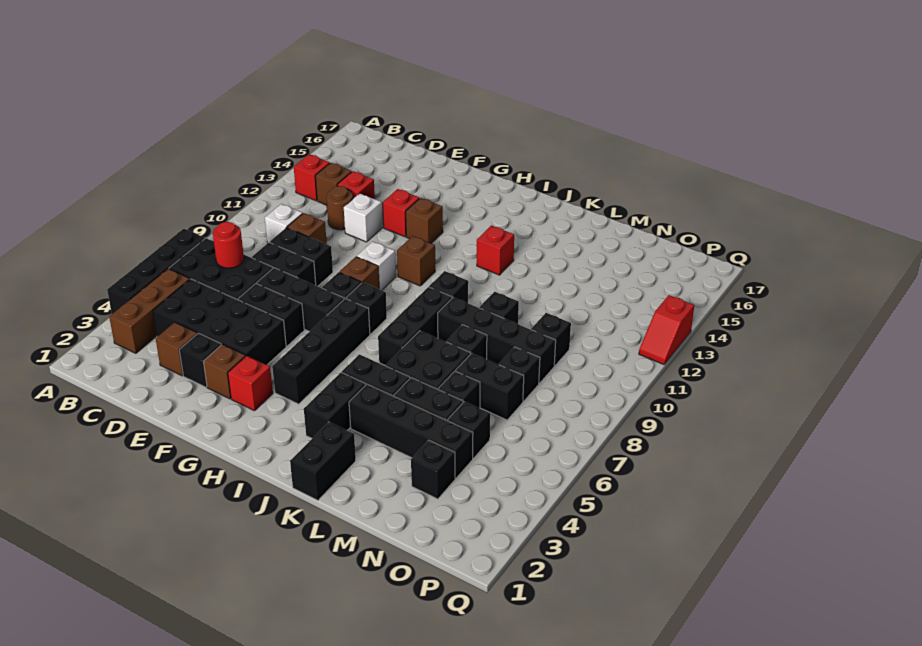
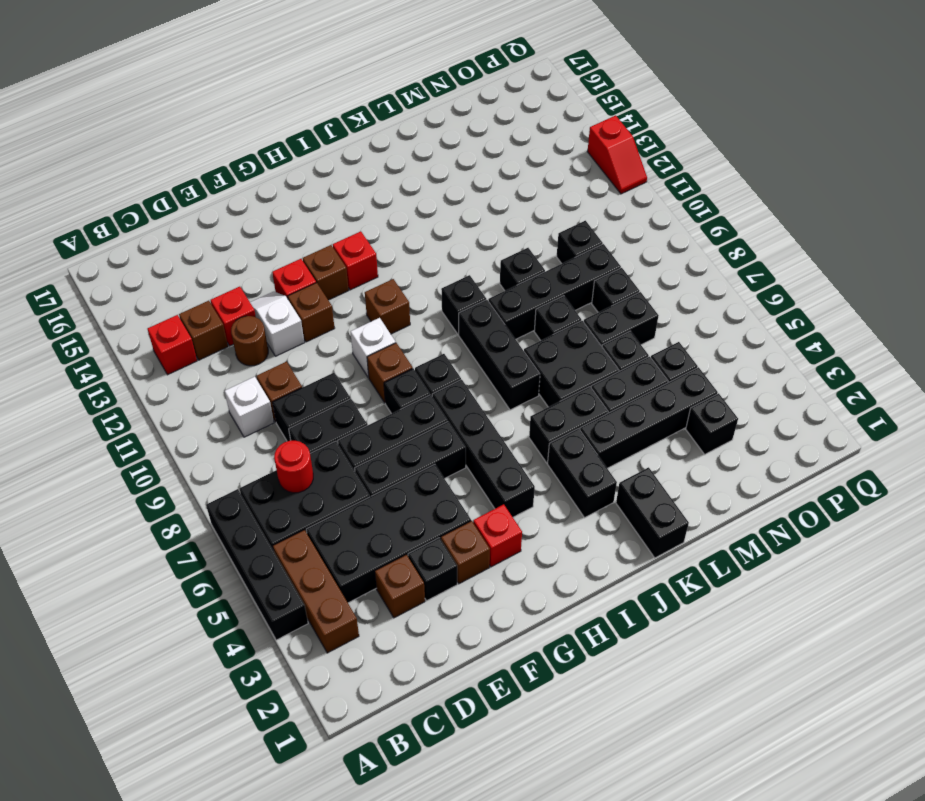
black 1x2 brick [238,284,304,346] -> black 1x3 brick [355,421,466,497]
none -> brown 1x1 brick [288,283,335,342]
red 1x1 brick [477,226,514,275] -> red 1x1 brick moved to [333,231,378,290]

